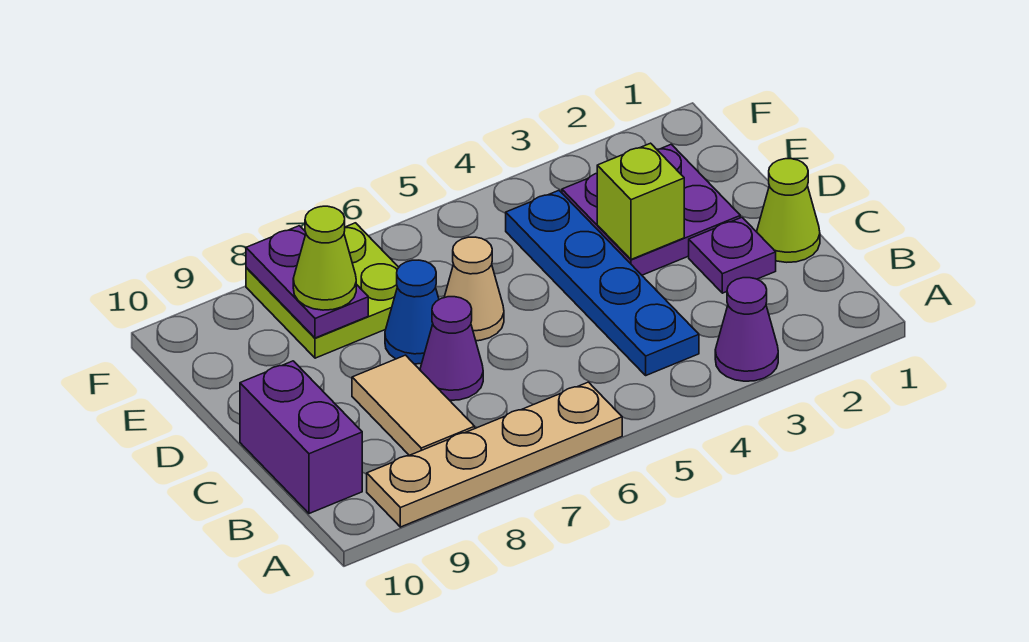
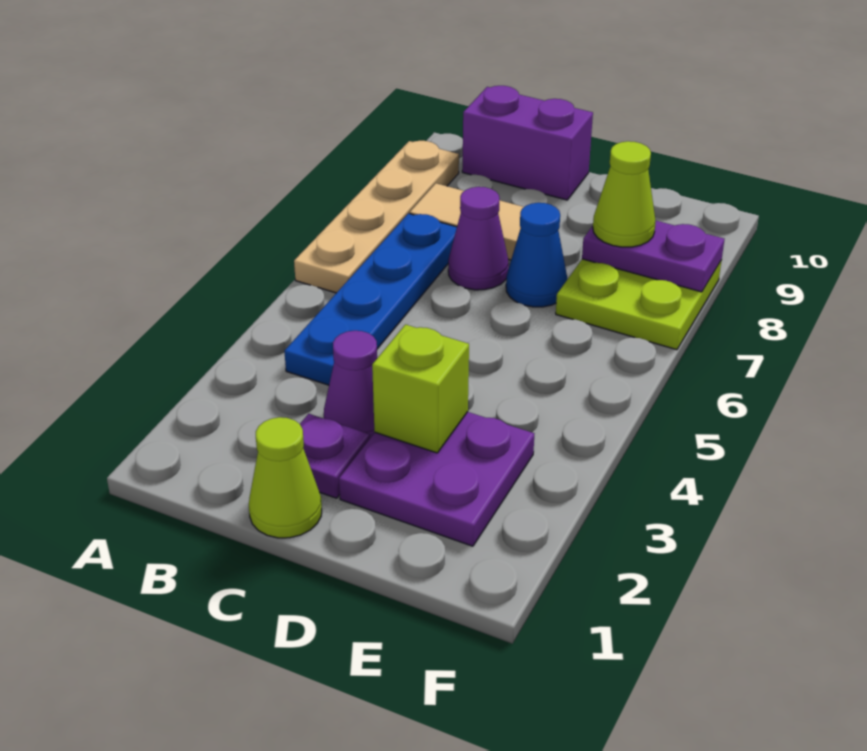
purple 1x1 cone [715,278,778,381] -> purple 1x1 cone moved to [324,331,377,438]
blue 1x4 plate [506,191,699,375] -> blue 1x4 plate turned to [284,214,457,385]
tan 1x1 cone [444,237,504,341] -> none

